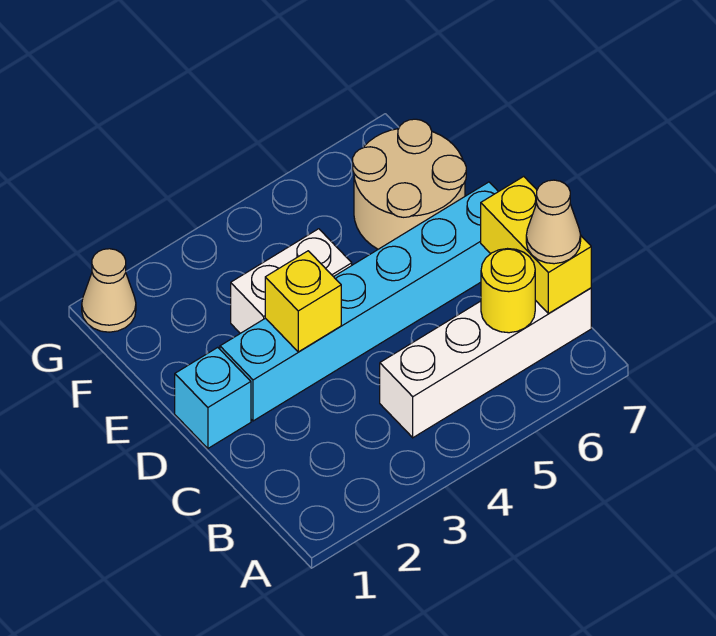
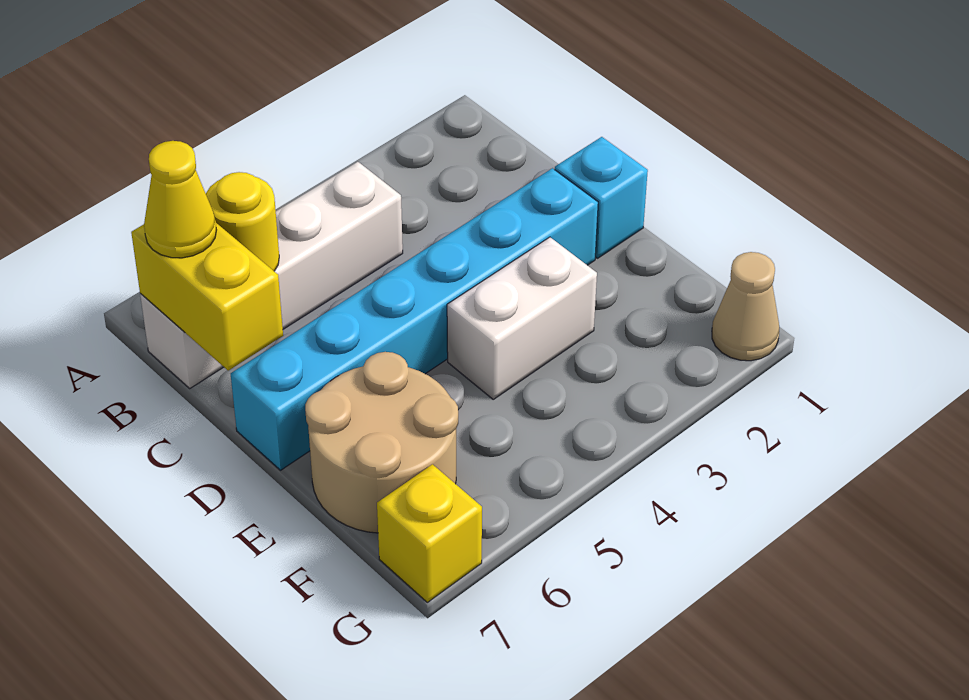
tan 1x1 cone [526,180,581,264] -> yellow 1x1 cone [144,141,216,258]
yellow 1x1 brick [265,251,341,352] -> yellow 1x1 brick moved to [377,464,482,602]

